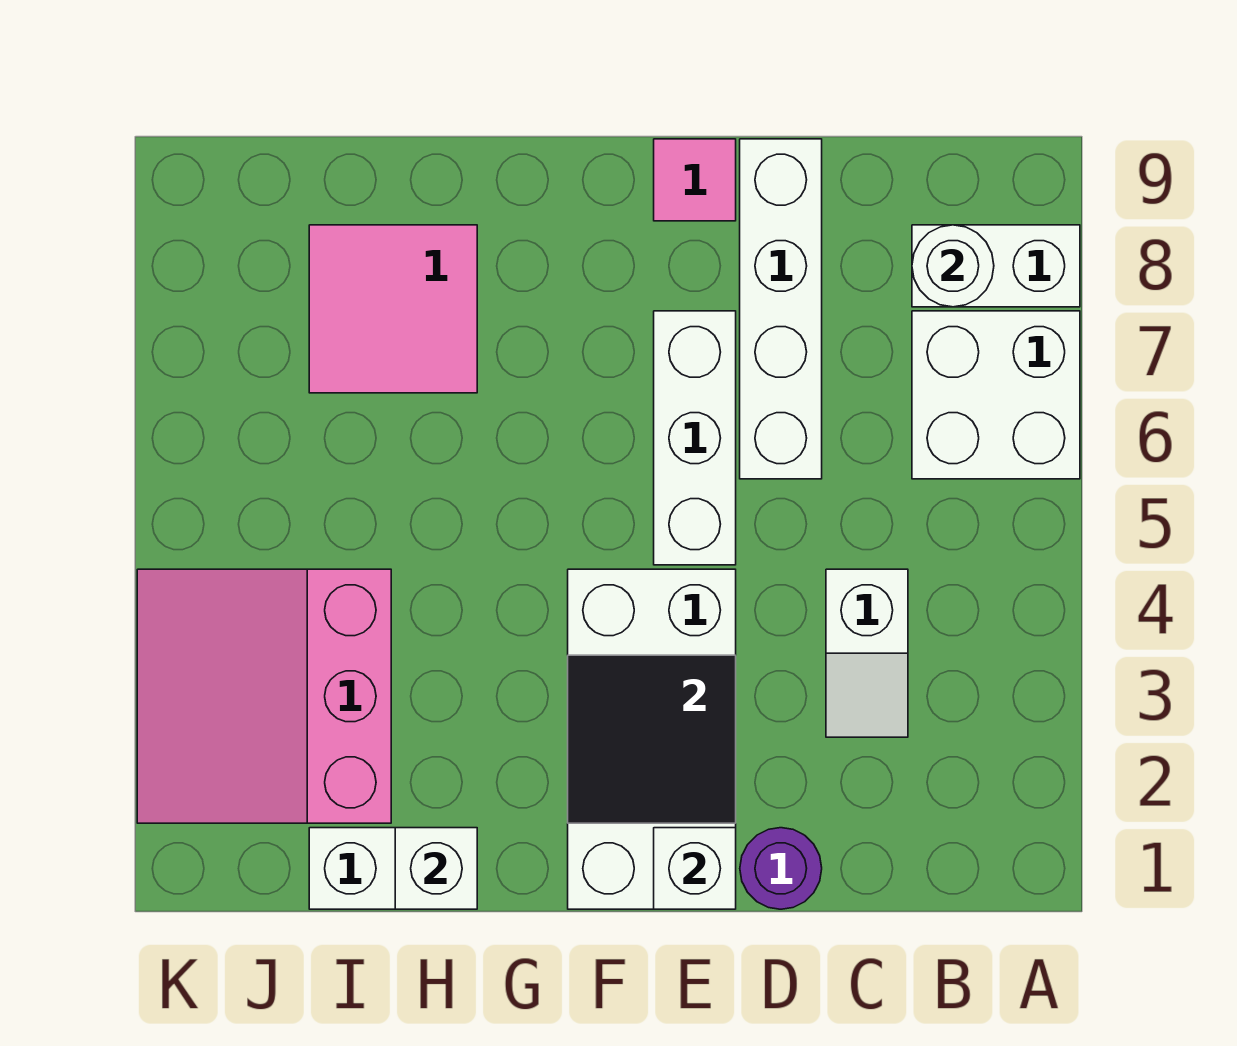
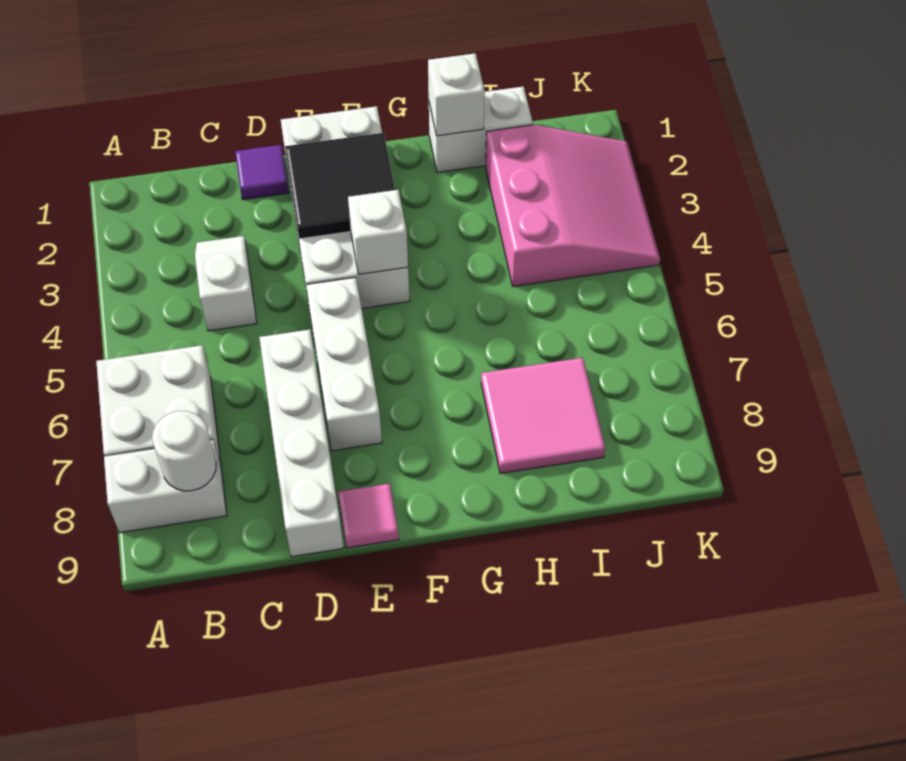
purple 1x1 round brick [740,828,822,909] -> purple 1x1 tile [235,145,289,200]
white 1x1 brick [654,828,736,909] -> white 1x1 brick moved to [348,190,408,274]

